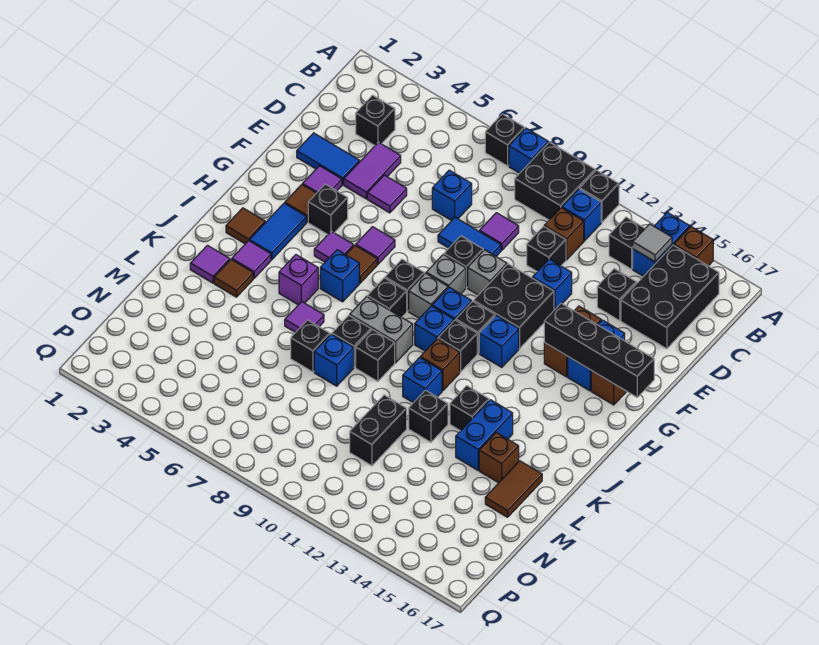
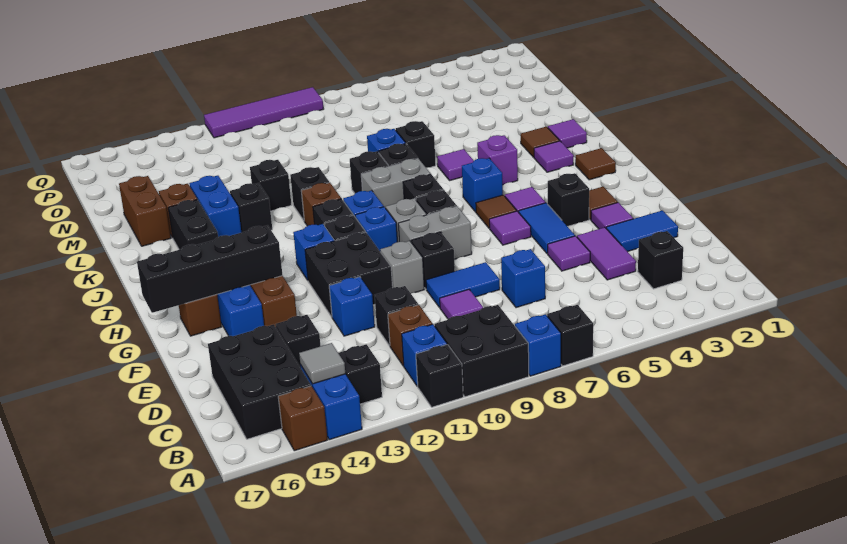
grey 1x1 brick [426,255,466,294] -> grey 1x2 brick [398,206,472,259]
blue 1x2 tile [249,203,306,260] -> blue 1x2 tile moved to [519,203,575,254]
blue 1x1 brick [403,358,442,403] -> black 1x1 brick [290,167,330,220]
brown 1x2 tile [485,461,542,517] -> brown 1x2 brick [119,176,171,246]
black 1x2 brick [350,395,407,466] -> black 1x2 brick moved to [168,199,218,250]
none -> purple 1x4 tile [204,87,323,138]

